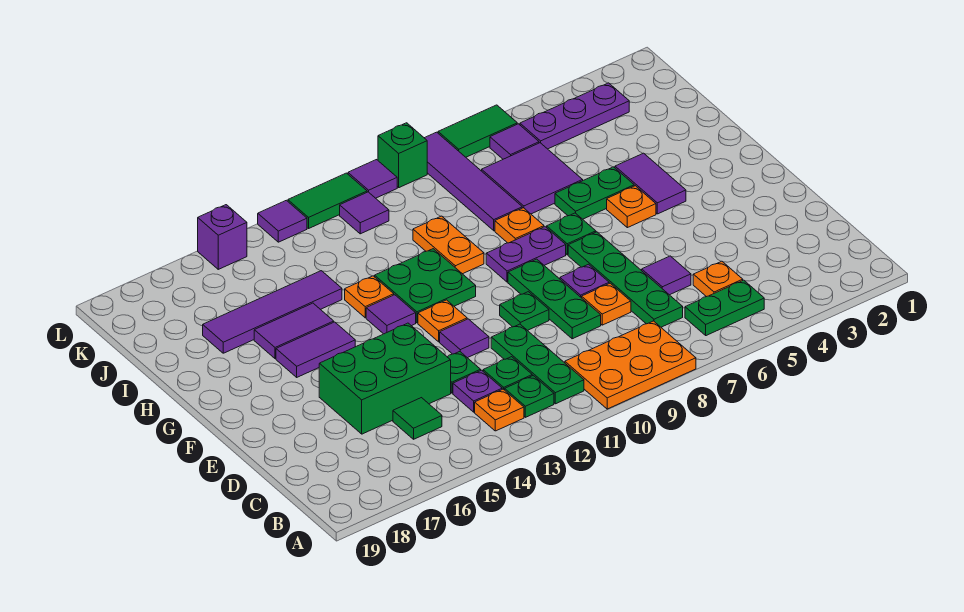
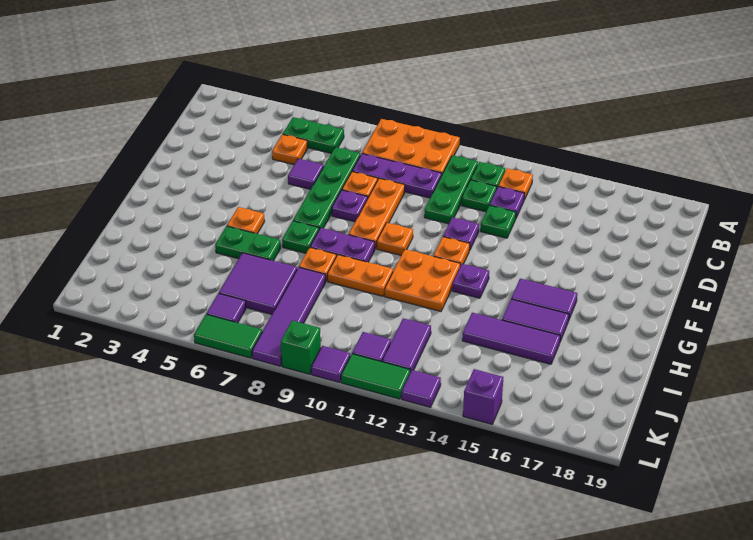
green 1x1 tile [393,398,442,439] -> none
green 1x3 plate [508,259,601,339] -> orange 1x3 plate [349,178,405,249]
green 2x3 brick [319,323,451,434] -> none
green 1x1 plate [500,292,549,331] -> none
purple 1x1 tile [440,319,489,358] -> purple 1x1 plate [443,217,479,251]
purple 1x2 tile [615,153,686,214] -> purple 1x2 tile moved to [382,318,431,372]
green 2x2 plate [375,249,476,323] -> orange 2x2 plate [385,249,460,311]
purple 1x1 tile [366,295,416,334] -> purple 1x1 plate [452,264,489,298]
orange 1x2 plate [413,216,484,274] -> orange 1x2 plate turned to [327,255,393,296]
orange 1x1 plate [345,276,394,318] -> orange 1x1 plate moved to [377,223,413,255]
purple 1x4 tile [203,271,342,353] -> purple 1x3 tile [462,313,560,364]
purple 1x3 plate [520,83,629,149] -> purple 1x3 plate moved to [352,154,442,198]

